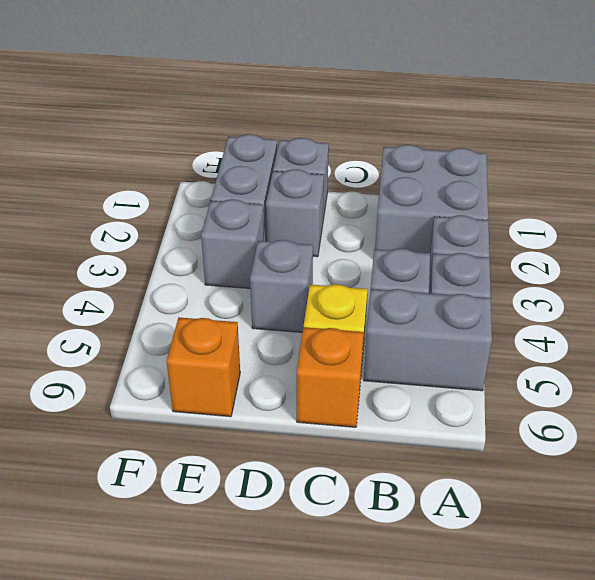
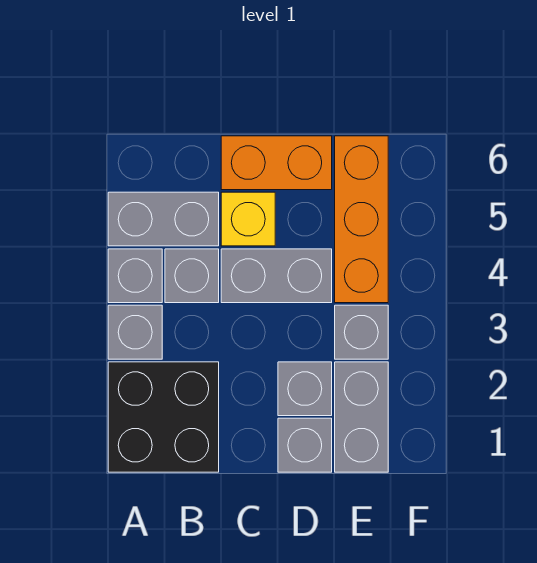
grey 2x2 brick [375,145,488,253] -> black 2x2 brick [108,362,219,472]
orange 1x1 brick [297,327,364,427] -> orange 1x2 brick [221,136,332,190]
grey 1x1 brick [250,240,313,332] -> grey 1x2 brick [221,249,332,303]
orange 1x1 brick [167,317,240,417] -> orange 1x3 brick [335,136,388,303]

